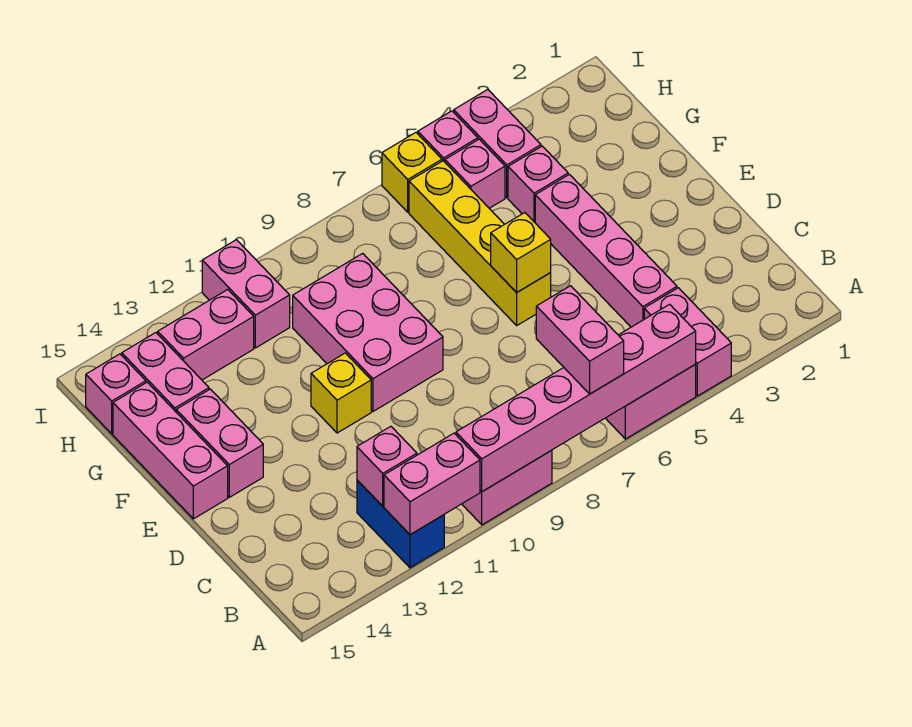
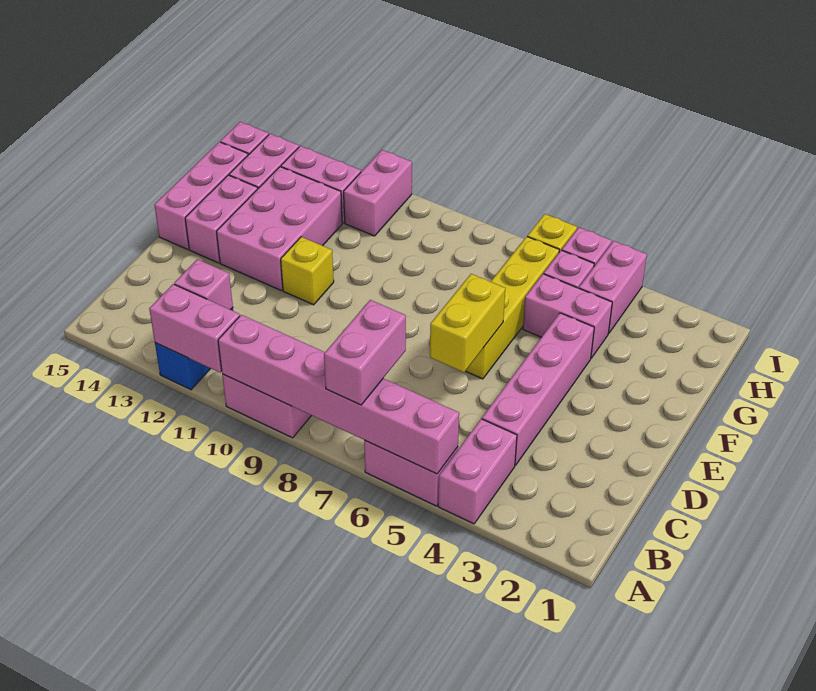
yellow 1x1 brick [491,213,551,293] -> yellow 1x2 brick [430,274,505,372]
pink 2x3 brick [293,253,443,411] -> pink 2x3 brick moved to [216,167,342,291]
pink 1x1 brick [508,146,568,222] -> pink 1x2 brick [523,274,612,358]

